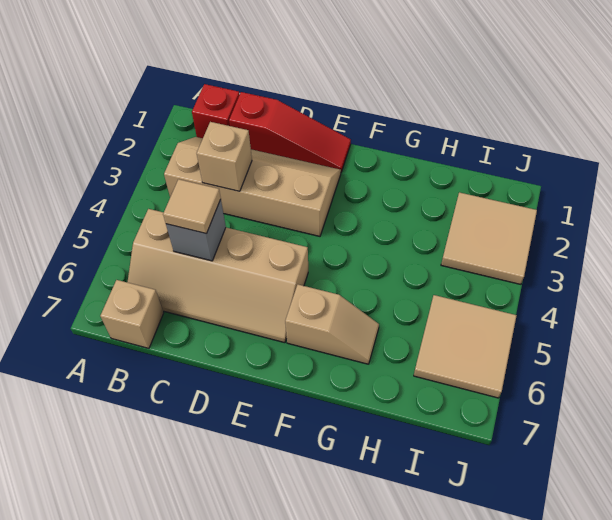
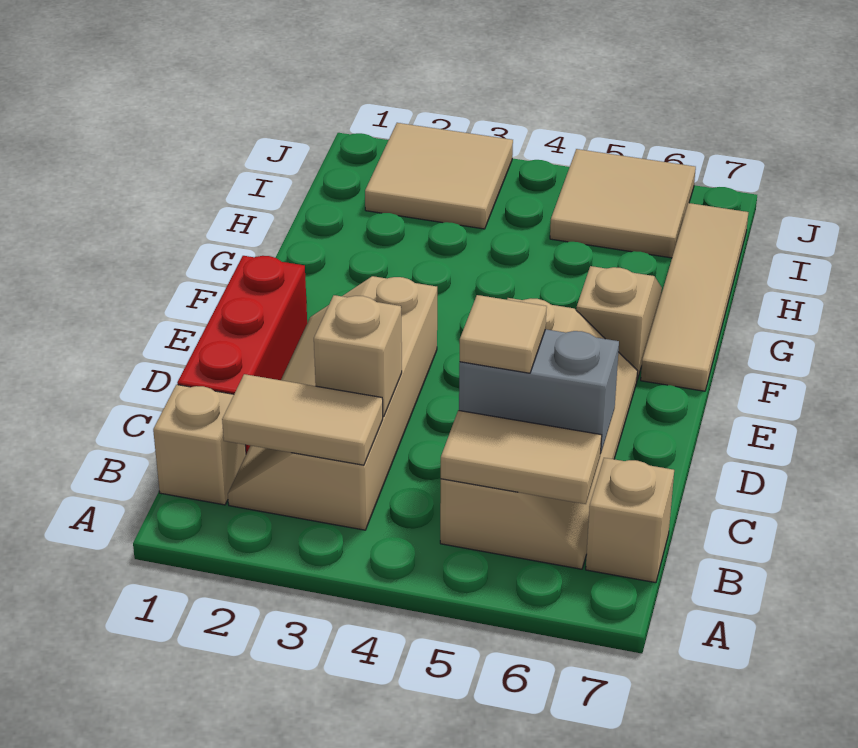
red 1x1 brick [192,84,239,138] -> tan 1x1 brick [153,385,246,505]
none -> tan 1x2 tile [222,374,383,465]
none -> tan 1x2 tile [441,410,602,504]
red 1x3 slope [229,92,351,172] -> red 1x3 brick [177,256,307,454]
grey 1x1 brick [166,199,226,261] -> grey 1x2 brick [459,329,619,454]
none -> tan 1x4 tile [641,203,748,391]

